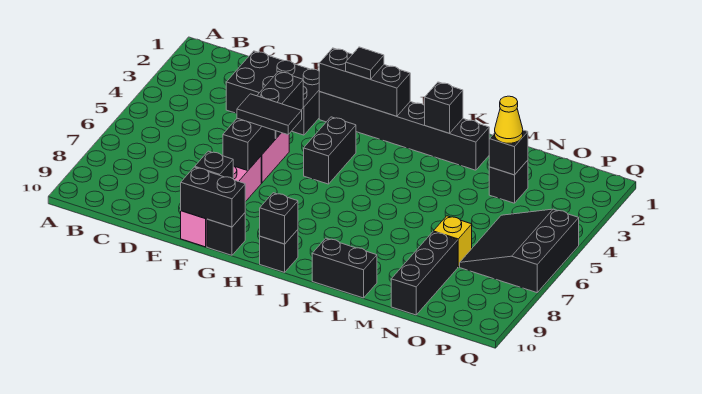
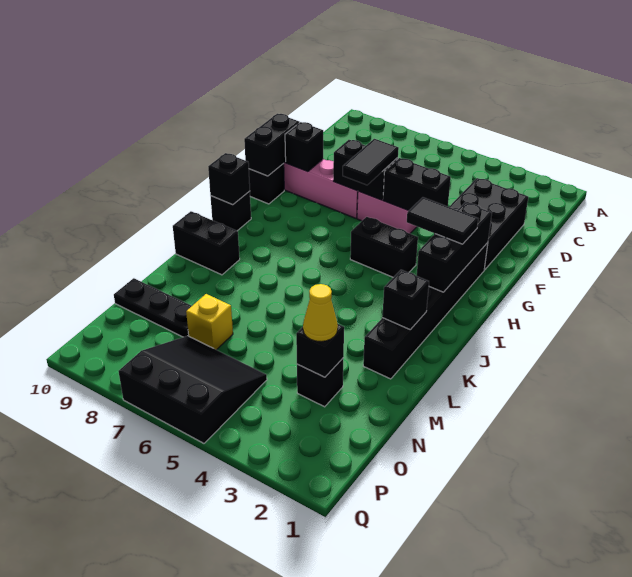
black 1x1 tile [346,47,384,79] -> black 1x2 tile [407,197,478,244]
black 1x2 brick [312,238,377,298] -> black 1x2 brick turned to [173,211,240,275]
black 1x3 brick [391,232,458,315] -> black 1x3 plate [114,278,191,337]

